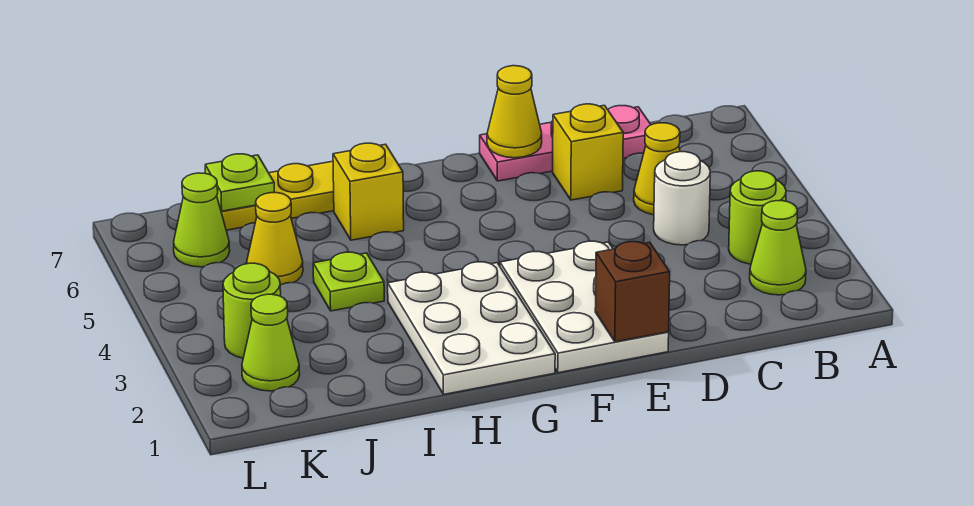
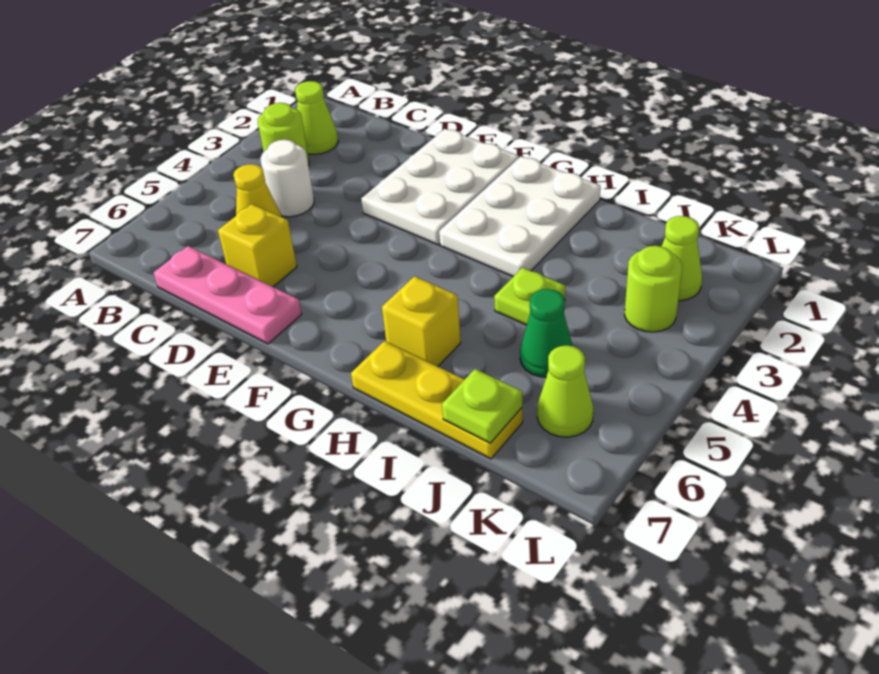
brown 1x1 brick [595,242,670,342] -> none
yellow 1x1 cone [487,66,542,158] -> none
yellow 1x1 cone [247,193,303,285] -> green 1x1 cone [520,289,573,377]

